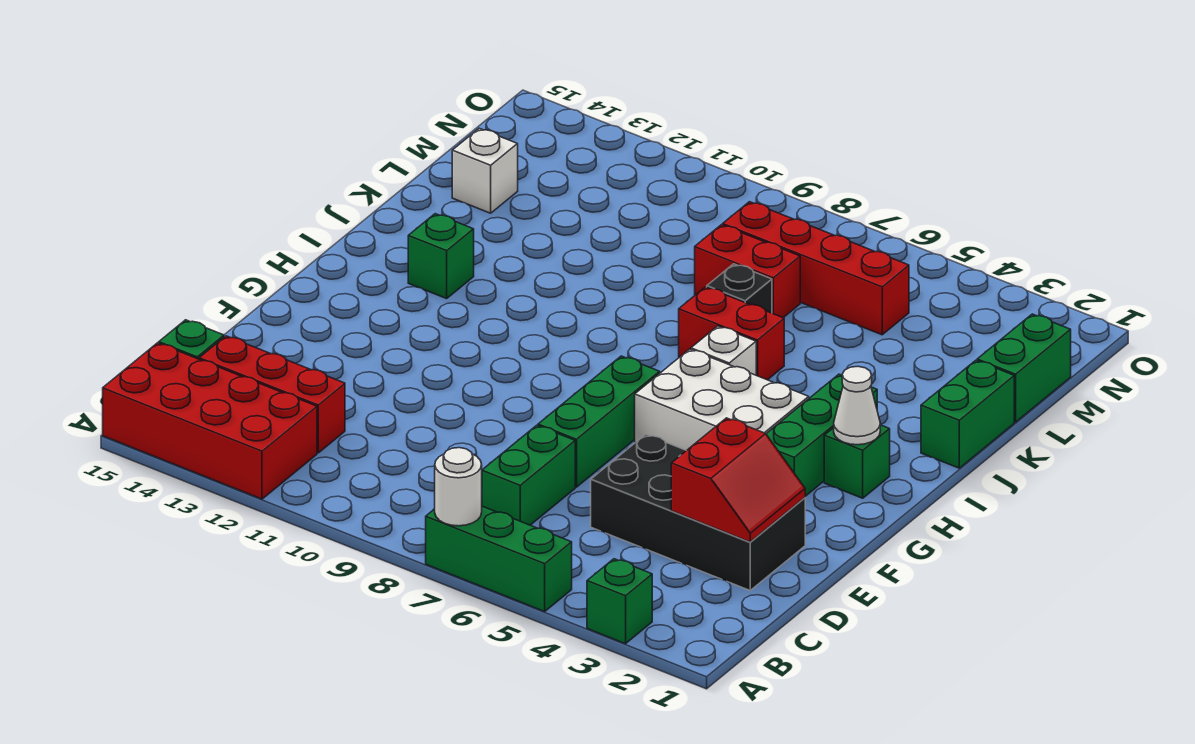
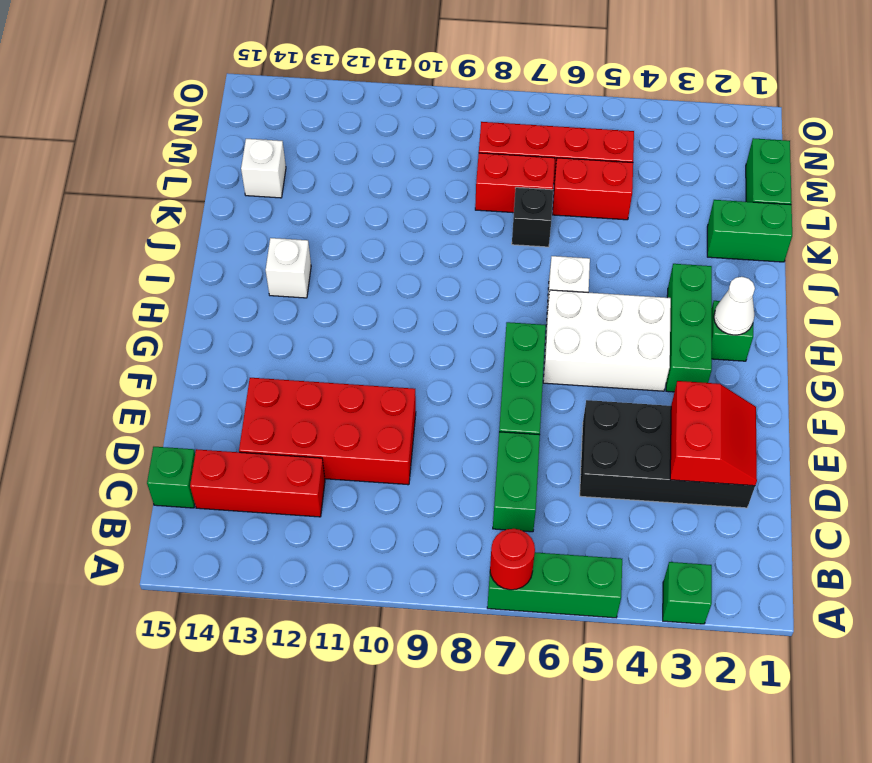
white 1x1 round brick [435,448,482,526] -> red 1x1 round brick [490,529,535,590]
red 2x4 brick [103,343,317,499] -> red 2x4 brick moved to [239,378,416,485]
green 1x1 brick [408,214,474,299] -> white 1x1 brick [266,238,311,298]
green 1x2 brick [921,360,1014,468] -> green 1x2 brick turned to [707,200,792,262]
red 1x2 brick [679,287,784,380] -> red 1x2 brick moved to [552,158,633,220]

